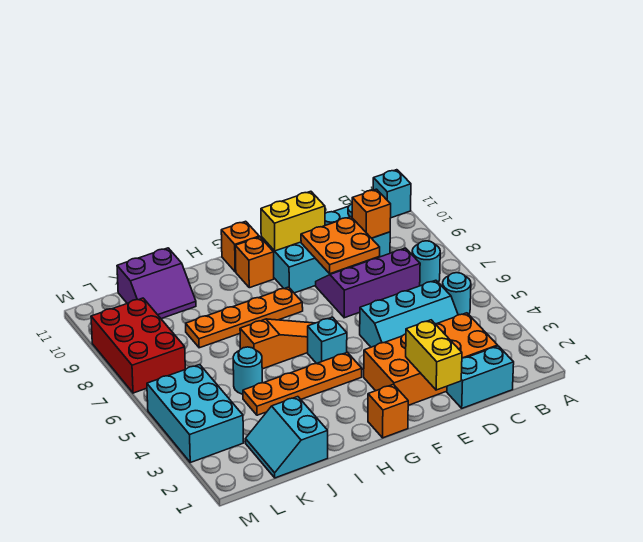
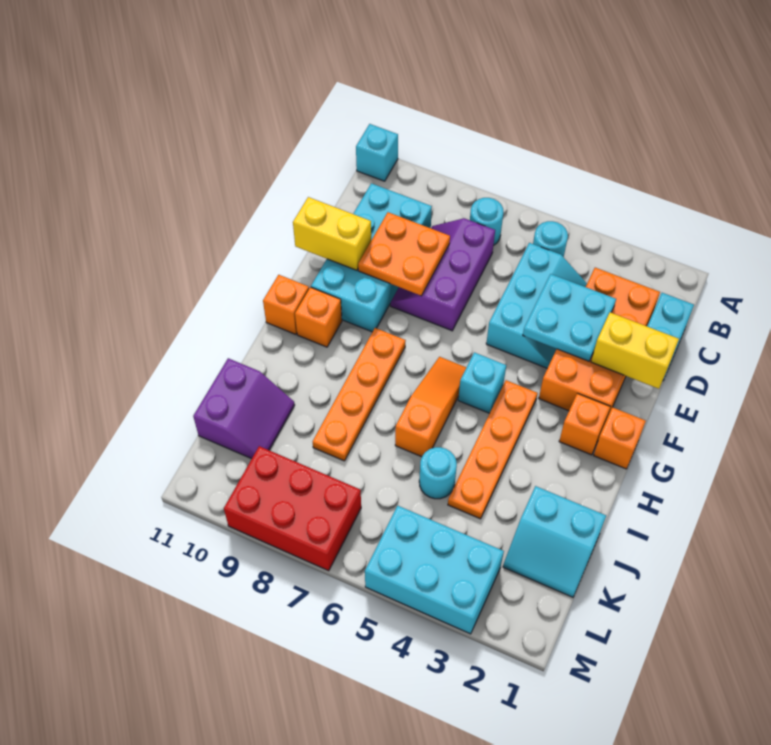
orange 1x1 brick [352,189,391,238] -> orange 1x1 brick moved to [559,393,610,455]
none -> cyan 2x2 plate [523,274,616,361]
yellow 1x2 brick [261,191,325,251] -> yellow 1x2 brick turned to [293,197,371,270]

